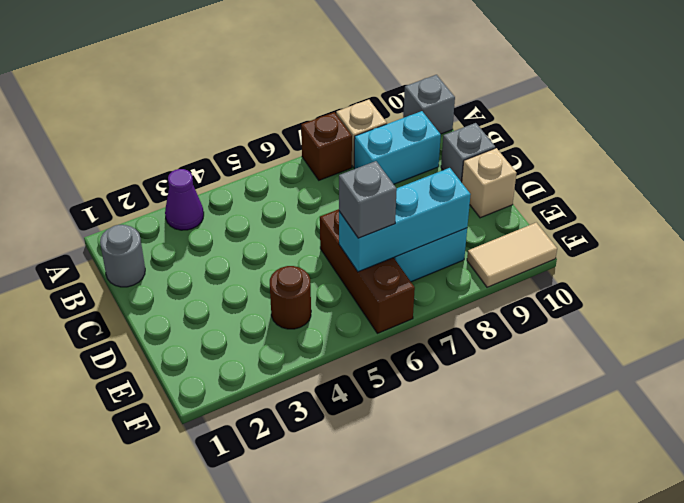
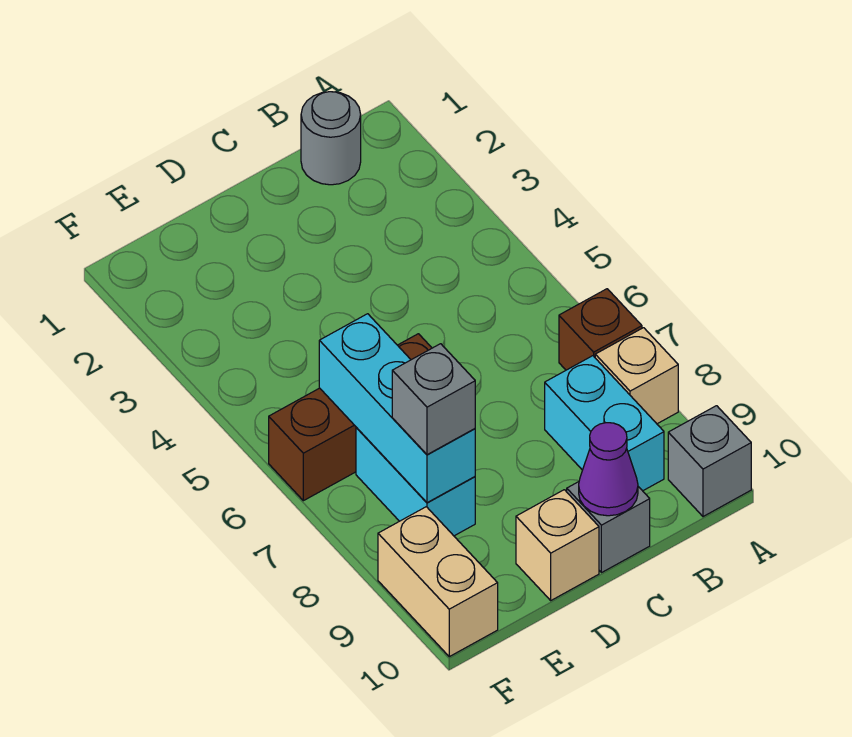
purple 1x1 cone [165,169,204,230] -> purple 1x1 cone moved to [579,423,638,516]
brown 1x1 round brick [270,266,311,329] -> none
grey 1x1 brick [339,161,397,238] -> grey 1x1 brick moved to [392,344,475,455]
tan 1x2 tile [467,223,557,287] -> tan 1x2 brick [378,507,498,657]

